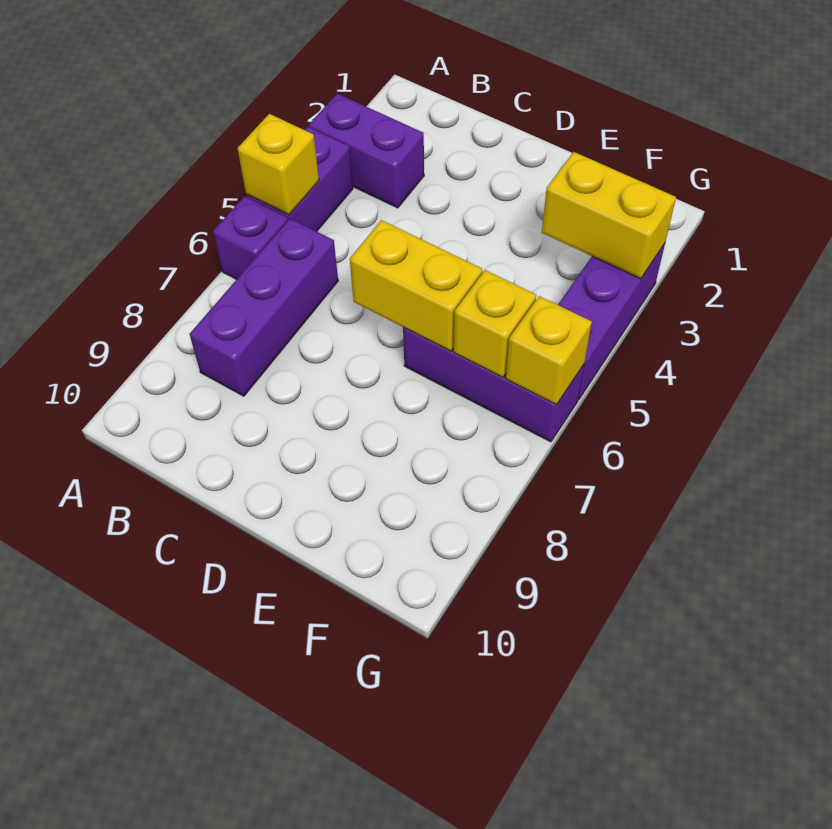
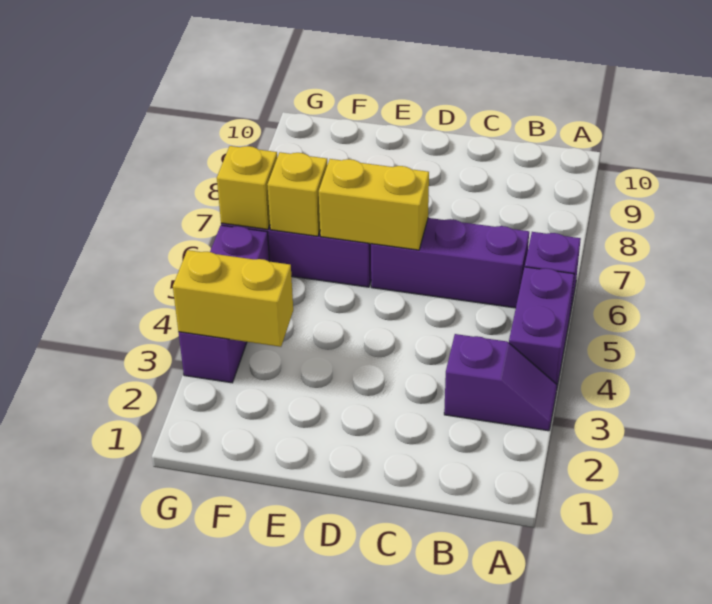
purple 1x2 brick [309,94,424,208] -> purple 1x2 slope [444,334,557,431]
yellow 1x1 brick [237,114,319,215] -> none
purple 1x3 brick [190,219,338,396] -> purple 1x3 brick turned to [371,218,529,308]

